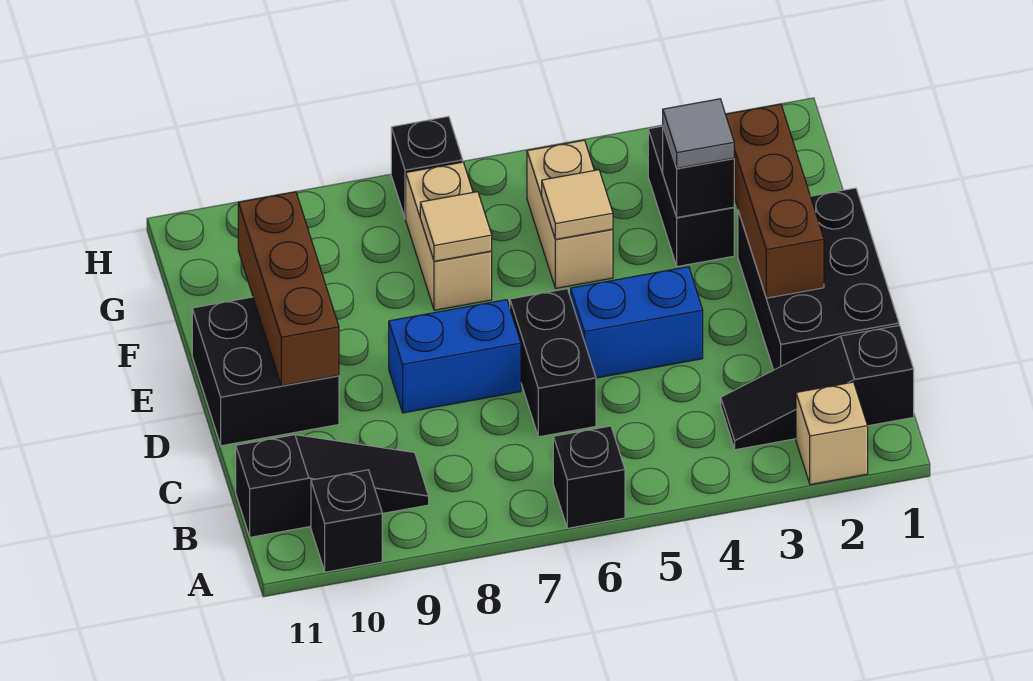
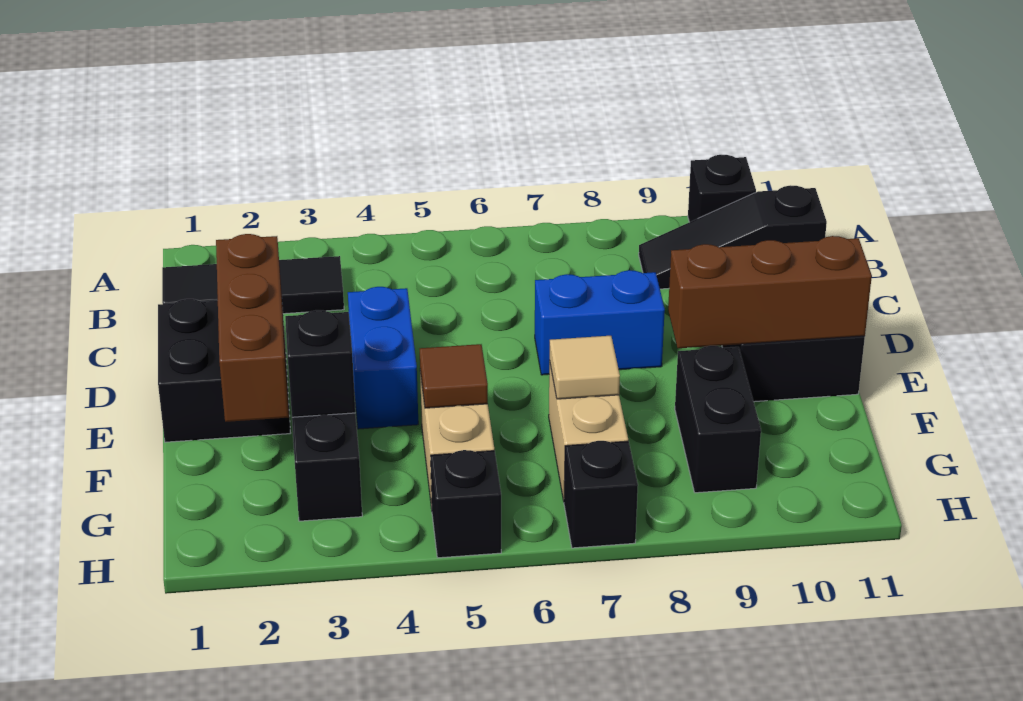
tan 1x1 brick [796,382,868,485] -> none
black 1x1 brick [553,426,625,528] -> black 1x1 brick moved to [431,450,501,558]
black 1x3 slope [721,325,914,450] -> black 1x3 tile [162,256,344,314]
black 2x3 brick [738,188,899,370] -> black 2x2 brick [158,299,290,442]
black 1x2 brick [510,289,596,437] -> black 1x2 brick moved to [675,346,761,493]
blue 1x2 brick [571,267,703,378] -> blue 1x2 brick turned to [348,287,418,429]
brown 1x3 brick [238,192,339,386] -> brown 1x3 brick turned to [668,236,872,348]
grey 1x1 tile [663,99,734,168] -> none
tan 1x1 tile [542,170,613,239] -> brown 1x1 tile [420,344,488,408]

